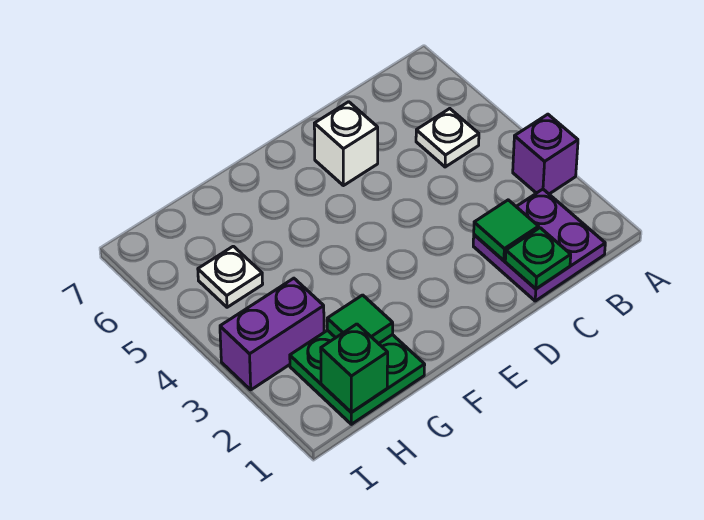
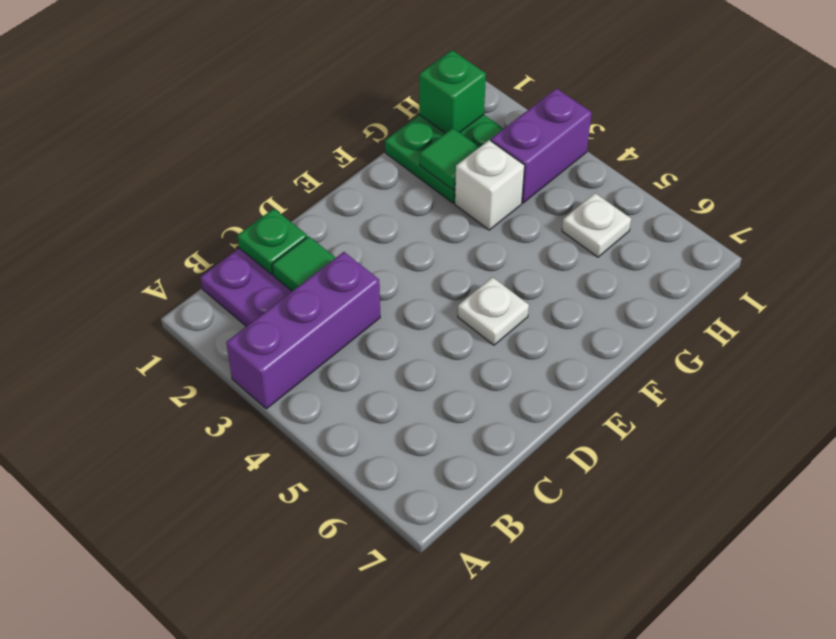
purple 1x1 brick [513,114,578,194] -> purple 1x3 brick [226,252,380,409]
white 1x1 plate [416,109,479,167] -> white 1x1 plate moved to [458,277,529,345]
white 1x1 brick [314,102,378,186] -> white 1x1 brick moved to [455,140,525,230]

